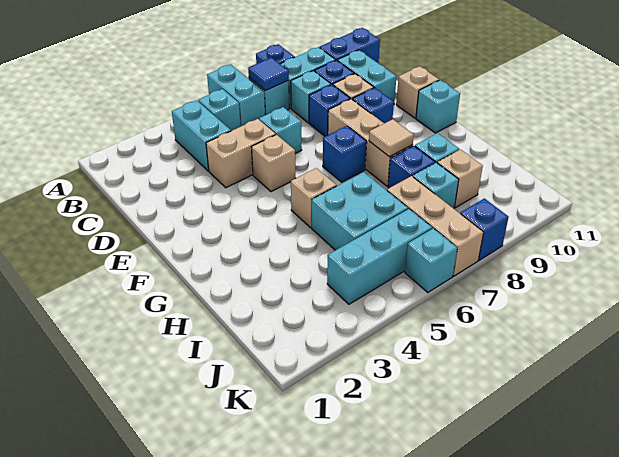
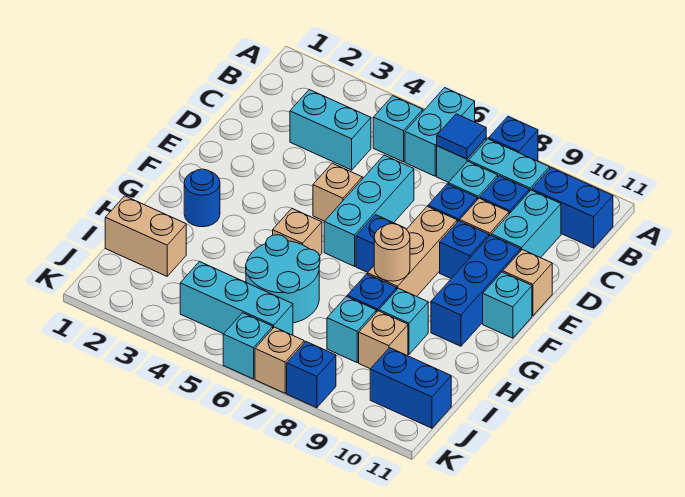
cyan 1x2 brick [172,100,231,171] -> cyan 1x2 brick turned to [290,90,371,170]
tan 1x2 brick [206,119,276,188] -> tan 1x2 brick moved to [105,196,186,276]
cyan 1x1 brick [259,107,302,154] -> cyan 1x3 brick [324,155,414,266]
none -> blue 1x3 brick [431,235,521,346]
none -> blue 1x1 round brick [184,169,220,227]
tan 1x1 tile [369,119,414,157] -> tan 1x1 round brick [374,224,410,281]
cyan 2x2 brick [312,172,408,250] -> cyan 2x2 round brick [246,235,320,323]
tan 1x3 brick [387,176,483,276] -> tan 1x1 brick [255,327,304,393]
none -> blue 1x2 brick [370,348,451,428]

